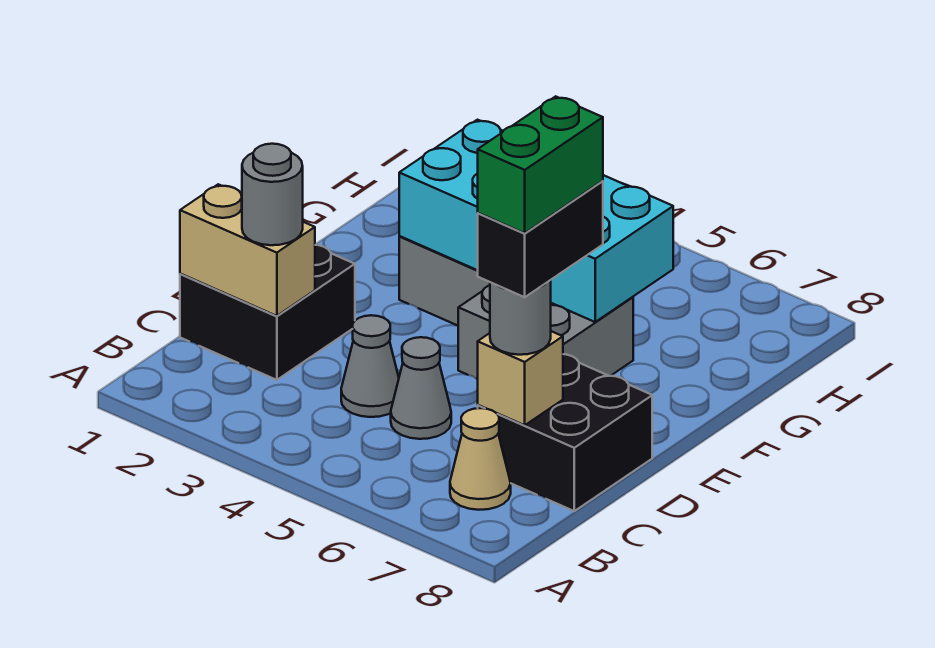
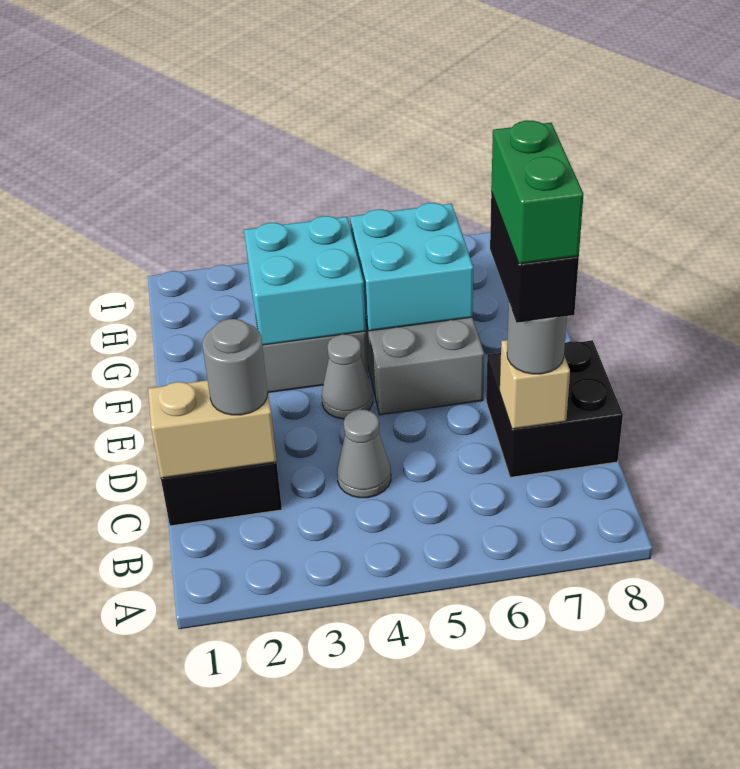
tan 1x1 cone [450,408,511,510] -> none
grey 1x1 cone [391,337,451,439] -> grey 1x1 cone moved to [322,334,373,419]

